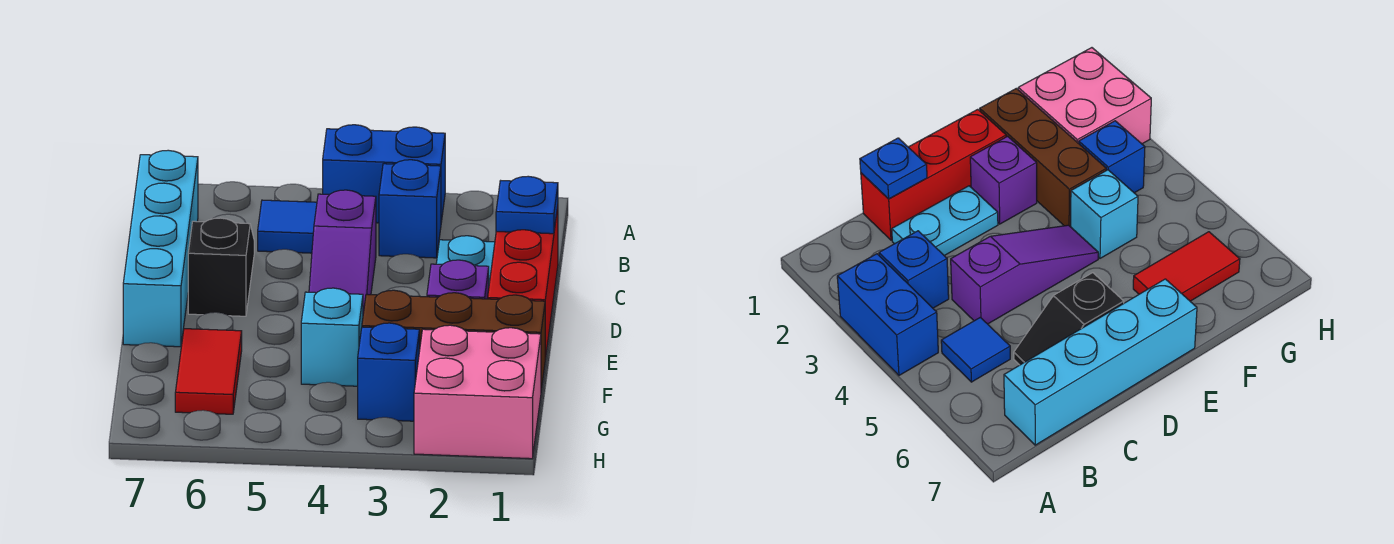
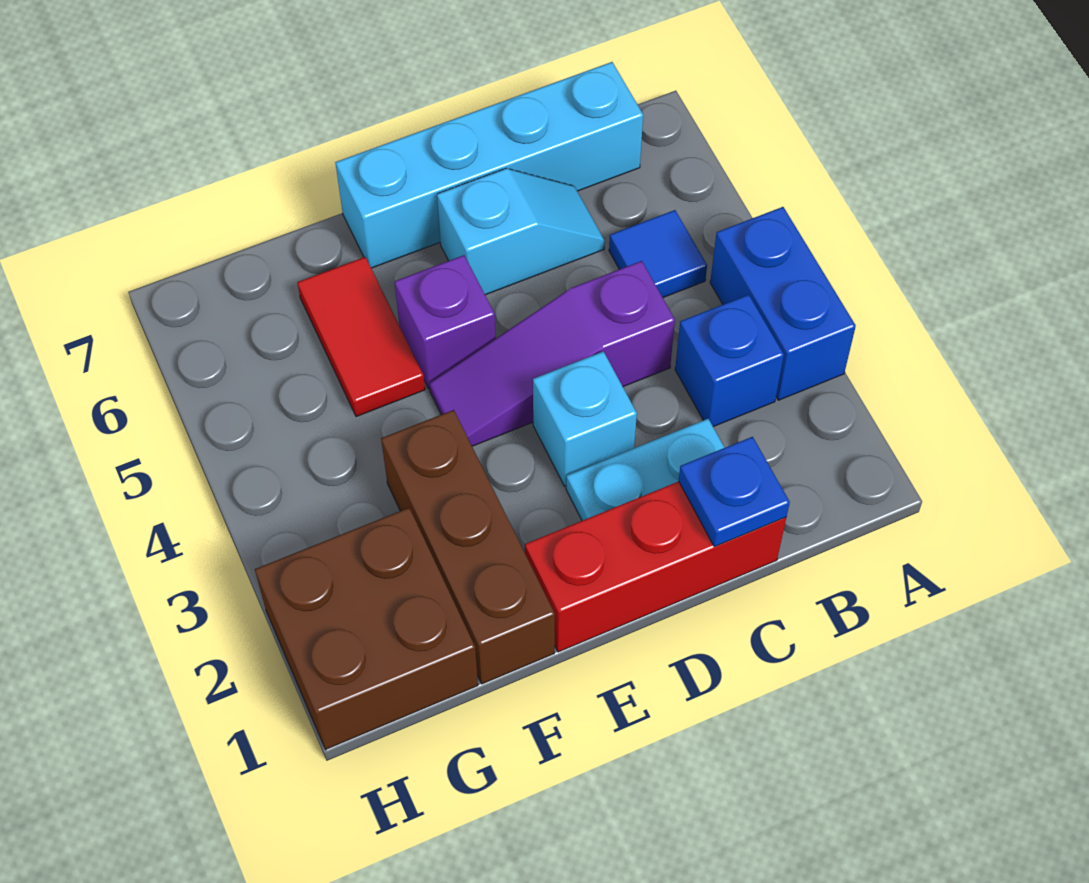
black 1x2 slope [188,218,254,316] -> cyan 1x2 slope [437,168,605,295]
purple 1x1 brick [427,260,489,299] -> purple 1x1 brick moved to [395,255,496,388]
cyan 1x1 brick [301,288,363,386] -> cyan 1x1 brick moved to [533,351,637,486]
red 1x2 tile [175,329,242,414] -> red 1x2 tile turned to [297,257,425,417]
pink 2x2 brick [414,325,541,459] -> brown 2x2 brick [255,508,478,749]
blue 1x1 brick [358,323,419,421] -> none

